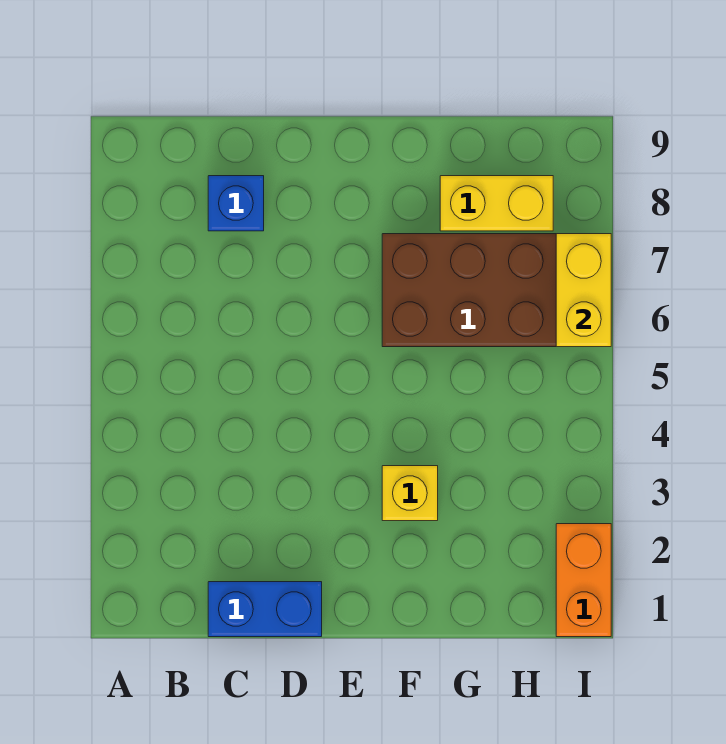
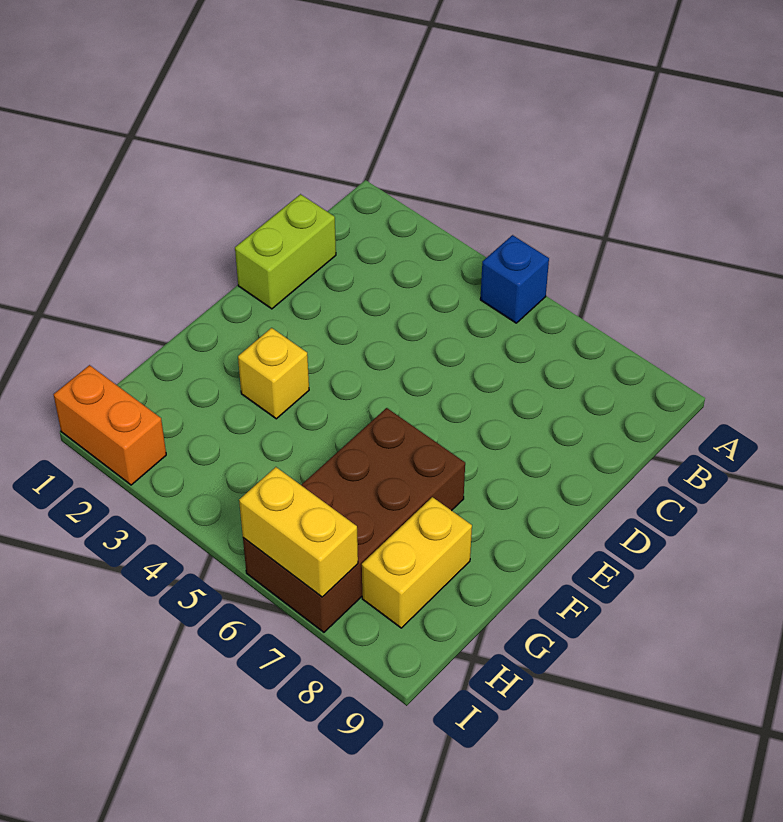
blue 1x2 brick [208,582,322,637] -> lime 1x2 brick [235,194,336,309]
blue 1x1 brick [208,176,264,231] -> blue 1x1 brick moved to [480,235,549,323]

